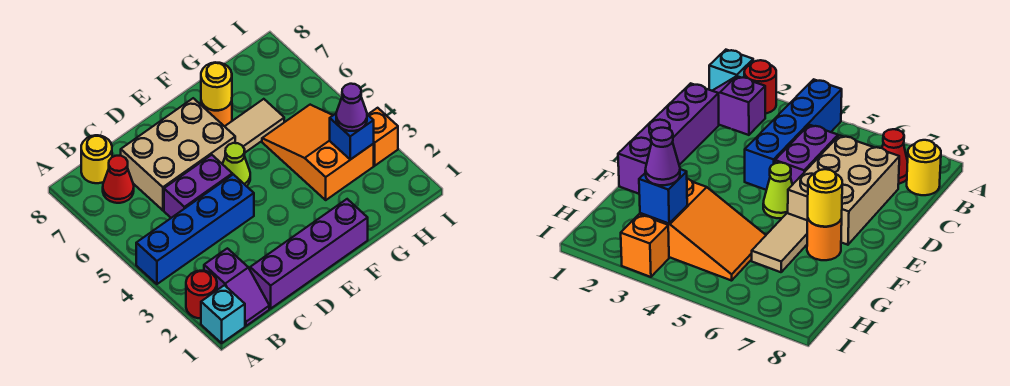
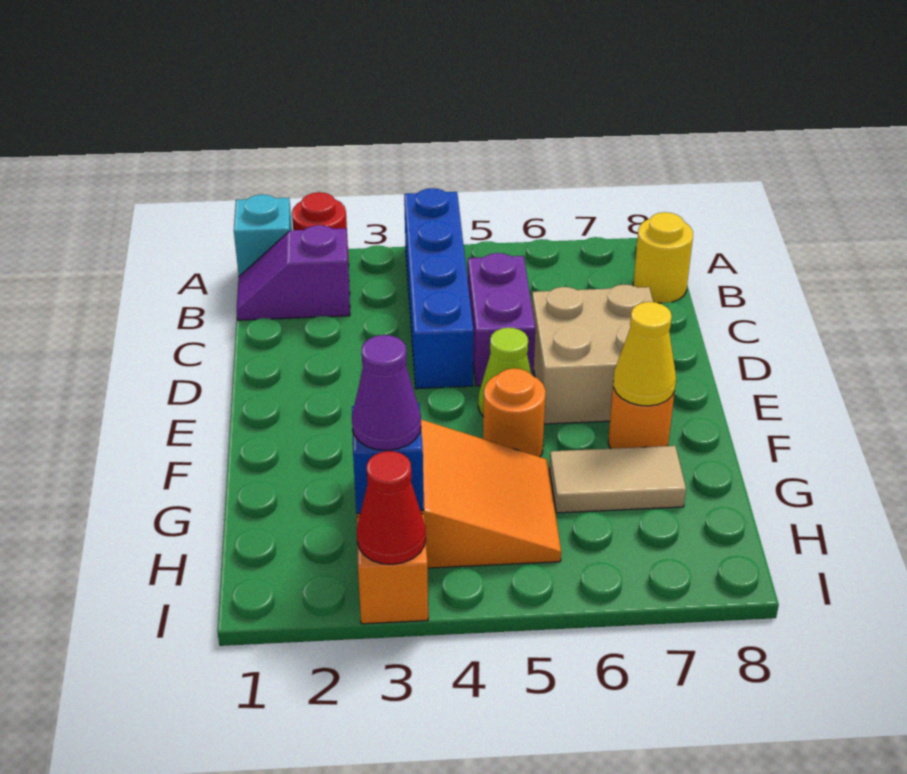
red 1x1 cone [103,156,134,203] -> red 1x1 cone moved to [357,451,426,564]
purple 1x4 brick [250,199,368,308] -> none
tan 2x3 brick [121,98,235,210] -> tan 2x2 brick [532,284,653,424]
none -> orange 1x1 round brick [483,368,546,457]
tan 1x2 tile [225,99,284,152] -> tan 1x2 tile turned to [549,446,686,513]
yellow 1x1 round brick [201,62,232,110] -> yellow 1x1 cone [613,302,676,406]

